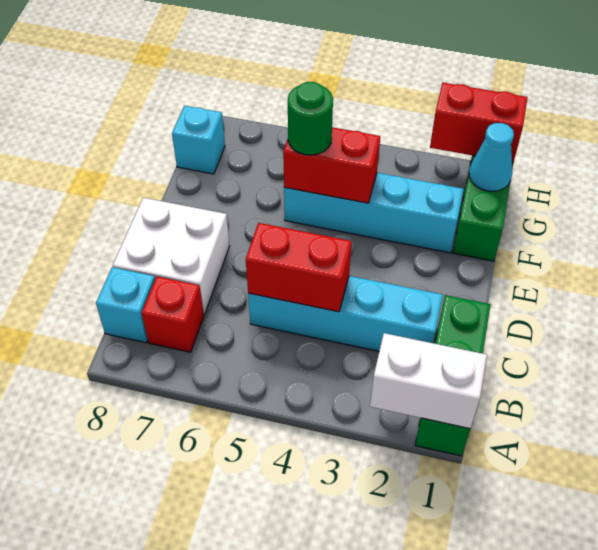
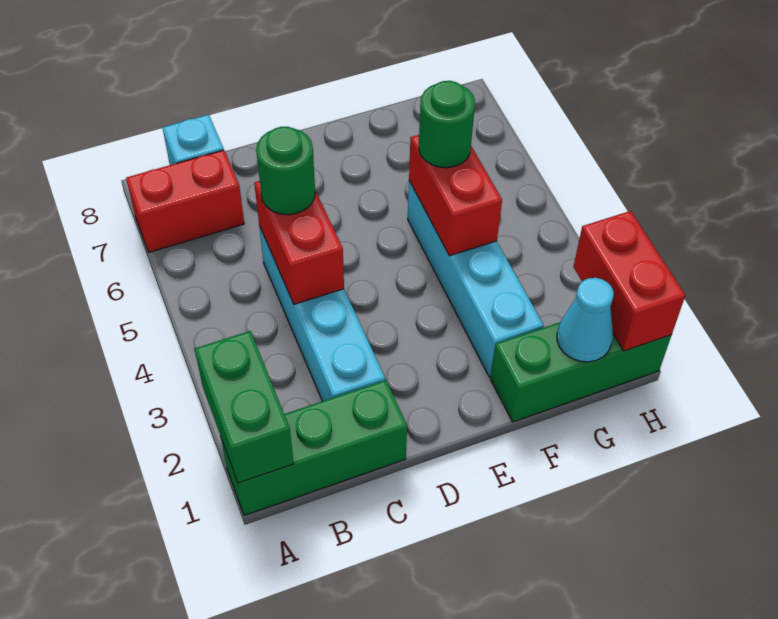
white 1x2 brick [370,333,487,429] -> green 1x2 brick [195,331,294,483]
red 1x1 brick [142,277,204,352] -> red 1x2 brick [126,150,244,252]
none -> green 1x1 round brick [256,127,315,215]
white 2x2 brick [113,198,230,314] -> none
cyan 1x1 brick [172,106,225,174] -> none

